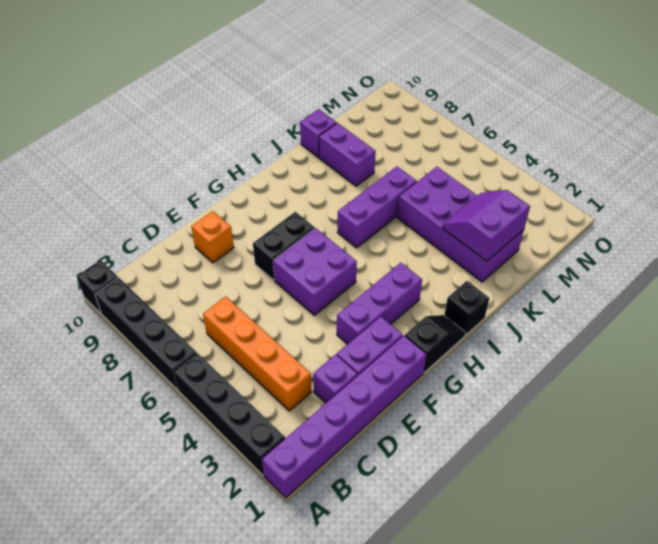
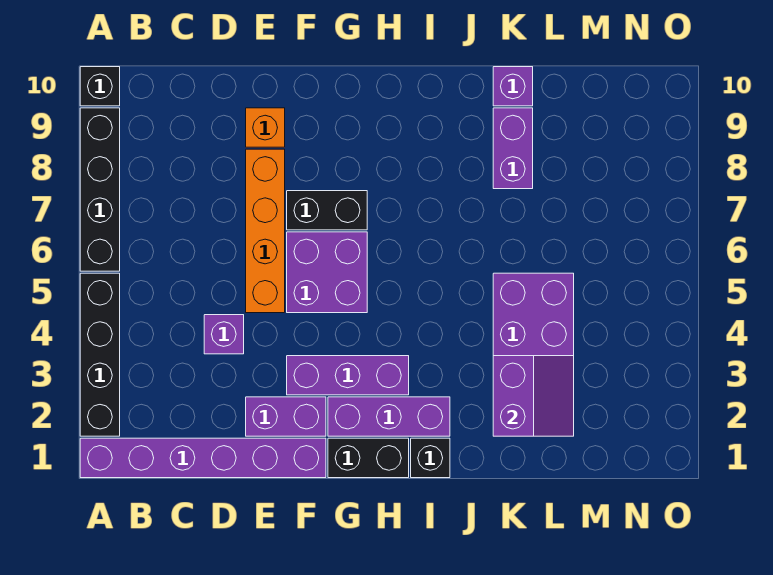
orange 1x4 brick [203,297,312,411] -> orange 1x4 brick moved to [246,149,285,313]
purple 1x1 brick [313,355,358,403] -> purple 1x1 brick moved to [204,315,244,354]
black 1x2 slope [405,315,465,372] -> black 1x2 brick [328,438,409,478]
purple 1x3 brick [338,167,417,248] -> purple 1x3 brick moved to [328,397,450,436]
purple 2x2 slope [442,190,530,261] -> purple 2x2 slope turned to [493,356,574,436]

